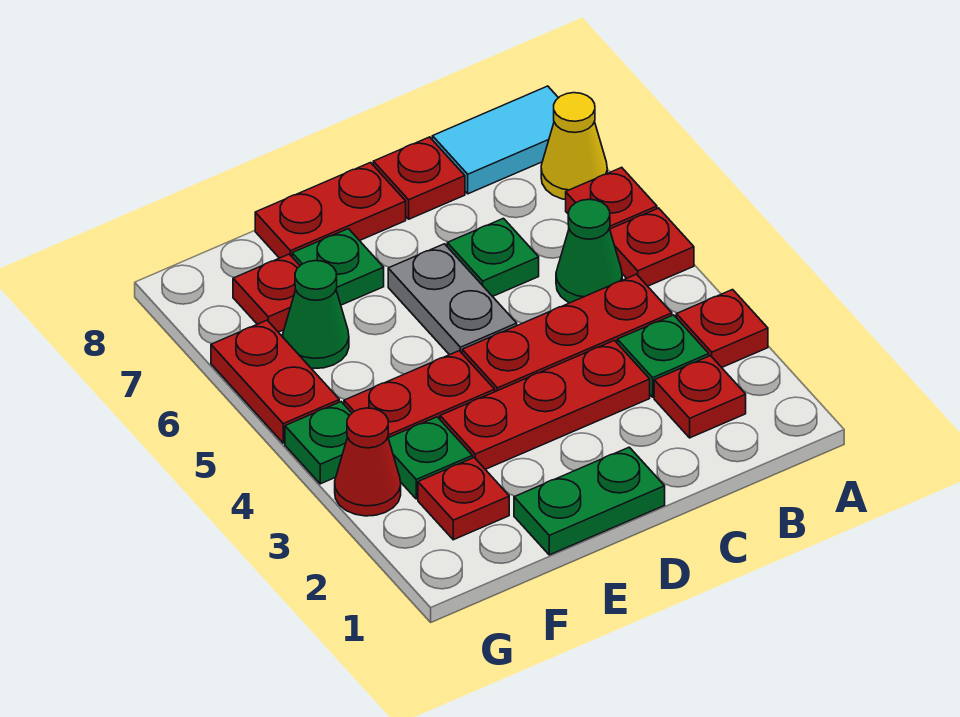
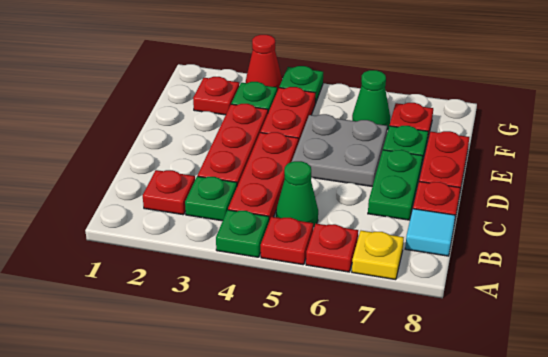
red 1x1 plate [676,290,768,368] -> none
yellow 1x1 cone [541,93,607,200] -> yellow 1x1 plate [352,231,404,280]
cyan 1x2 tile [432,86,558,194] -> cyan 1x1 tile [405,209,455,256]
green 1x1 plate [447,218,539,296] -> green 1x1 plate moved to [216,210,269,257]
green 1x2 plate [514,447,665,555] -> green 1x2 plate moved to [368,150,423,220]
grey 1x2 plate [388,244,517,355] -> grey 2x2 plate [292,114,387,187]
red 1x2 plate [211,320,339,443] -> none

